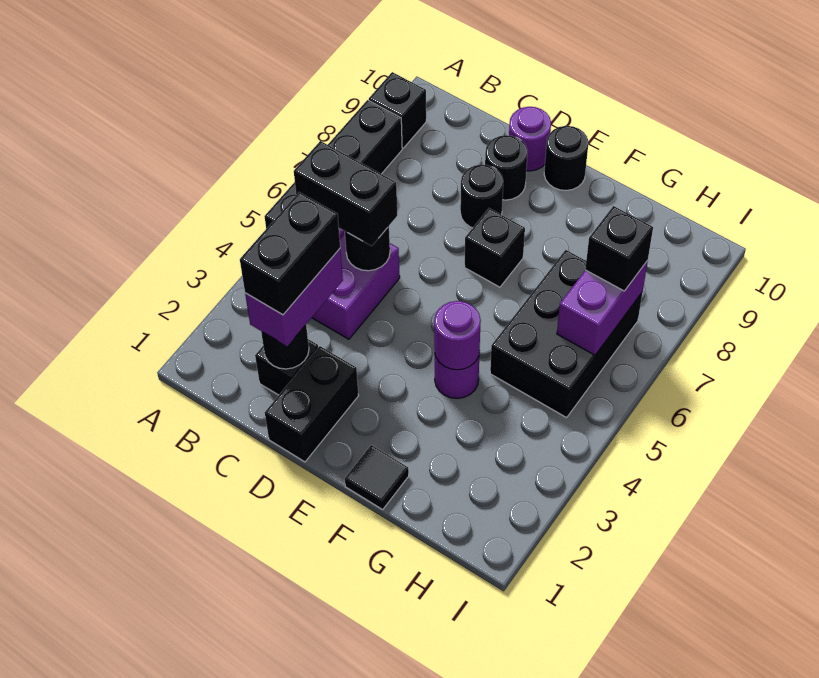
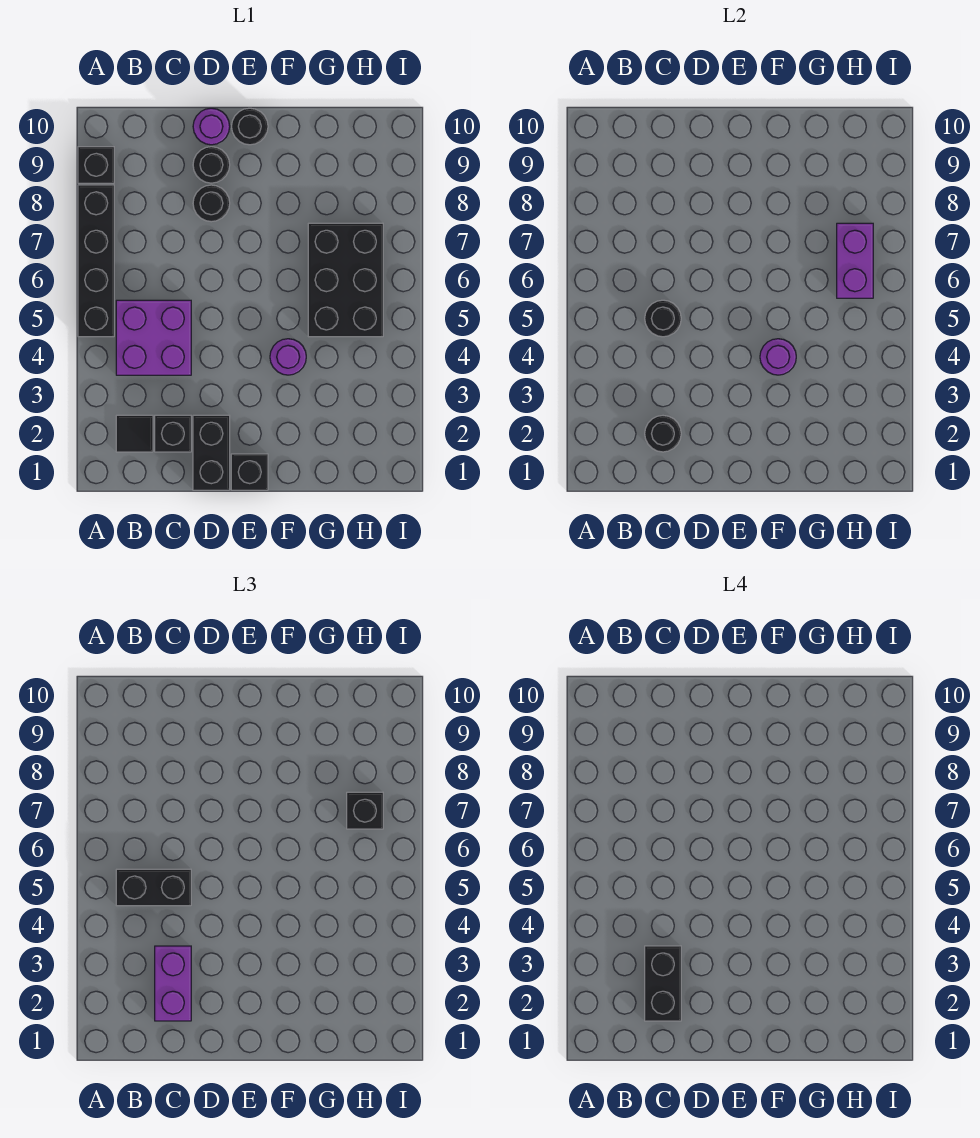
black 1x1 brick [465,208,525,287] -> black 1x1 brick moved to [231,454,268,490]
black 1x1 tile [345,445,409,509] -> black 1x1 tile moved to [116,415,153,452]

